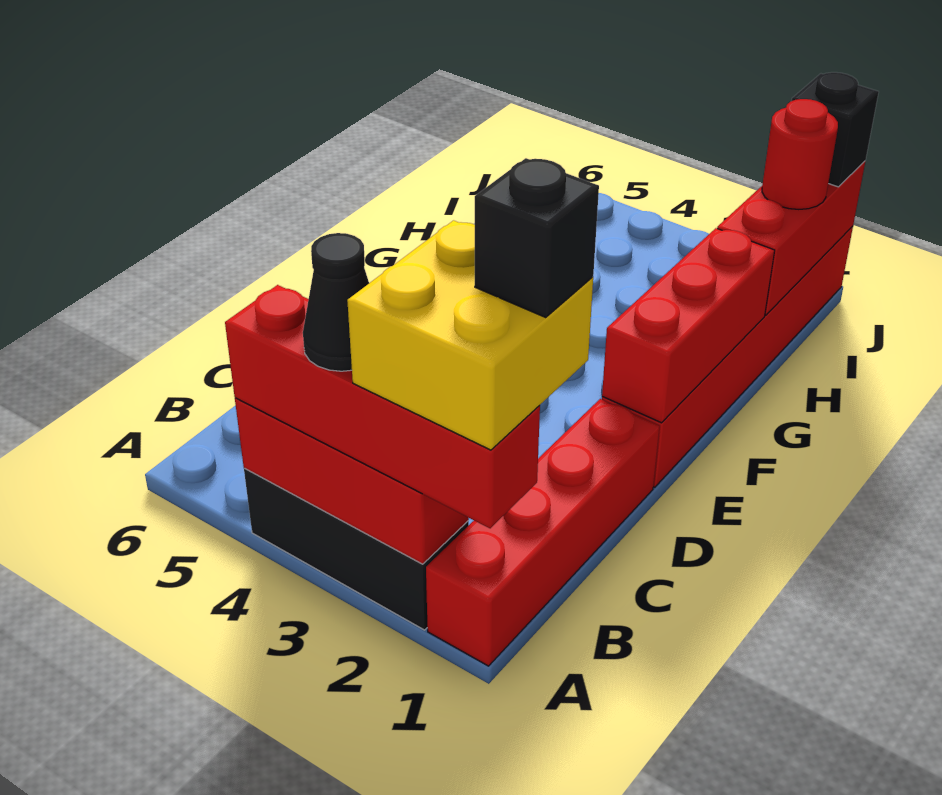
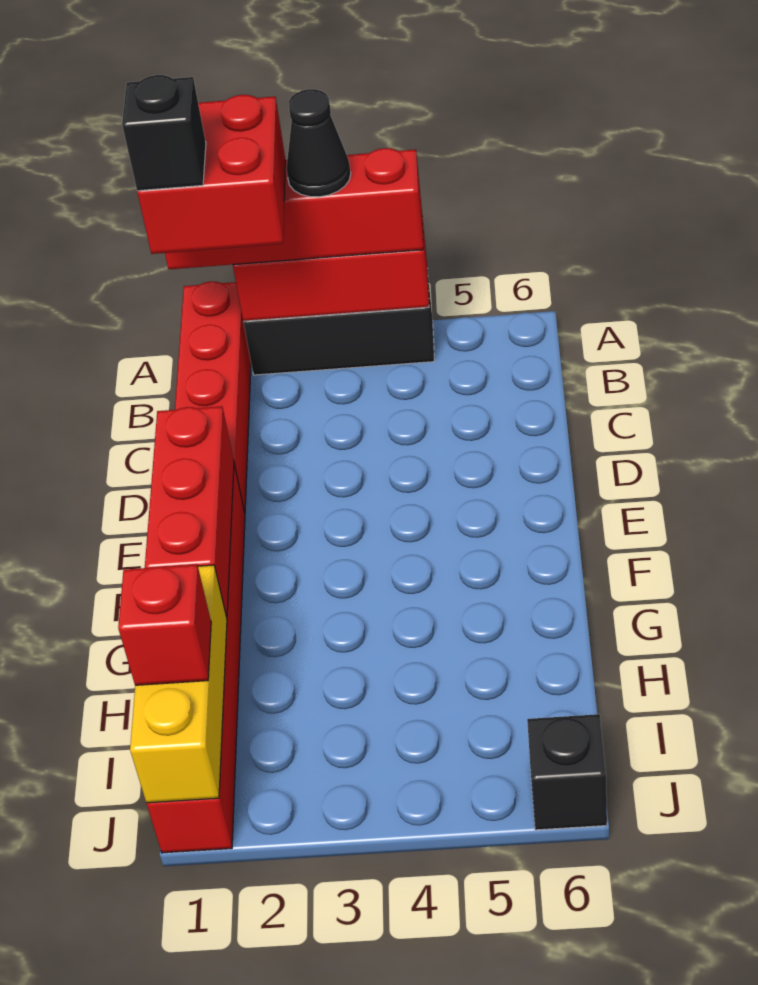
yellow 2x2 brick [347,220,593,450] -> red 2x2 brick [137,95,285,254]
red 1x3 brick [717,161,865,315] -> yellow 1x3 brick [130,565,227,803]
red 1x1 round brick [762,99,838,209] -> red 1x1 brick [118,565,211,685]
black 1x1 brick [792,72,879,187] -> black 1x1 brick moved to [527,714,607,830]

